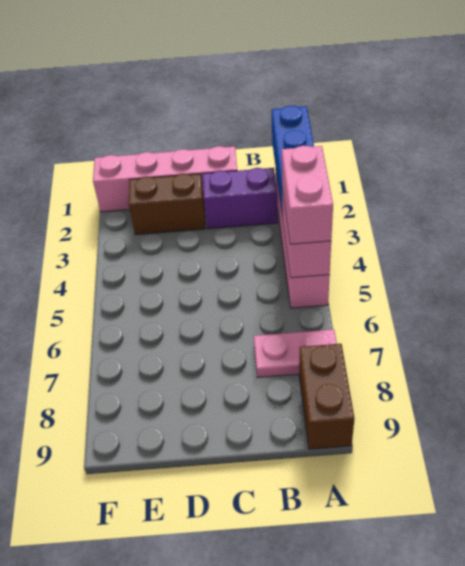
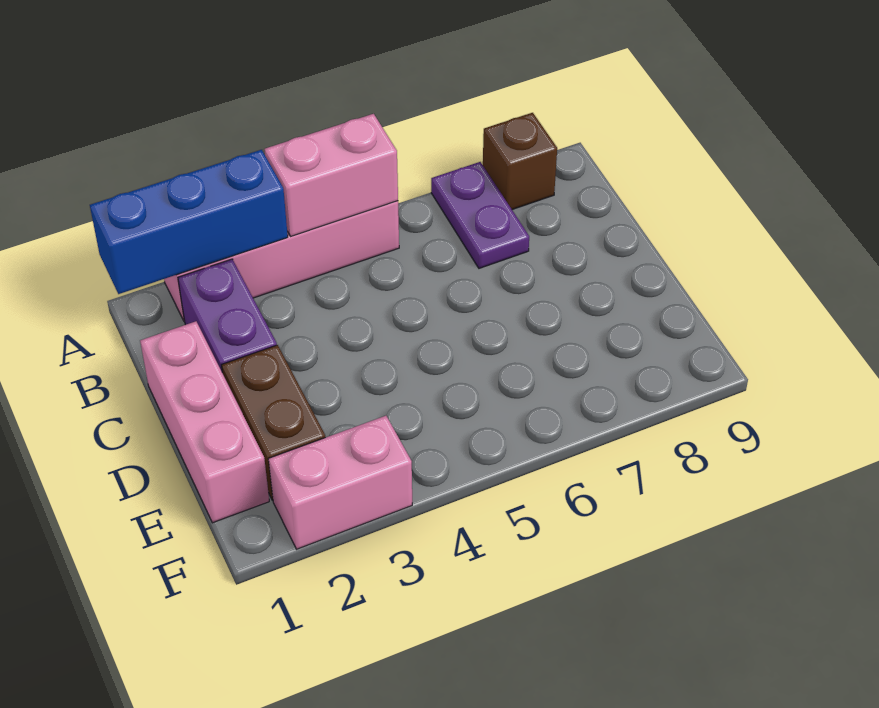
pink 1x2 brick [282,146,333,244] -> pink 1x2 brick moved to [269,416,412,549]
pink 1x2 plate [254,329,337,378] -> purple 1x2 plate [431,162,529,268]
brown 1x2 brick [299,344,355,449] -> brown 1x1 brick [483,113,557,210]
pink 1x4 brick [93,146,237,212] -> pink 1x3 brick [140,321,269,523]

